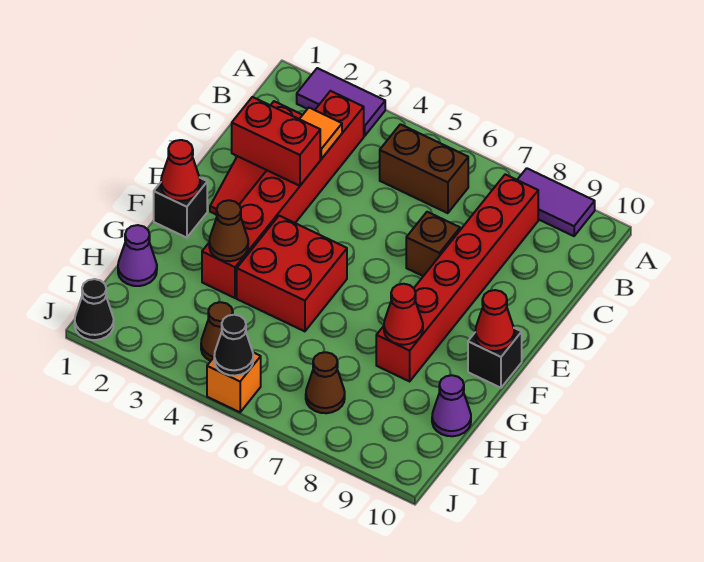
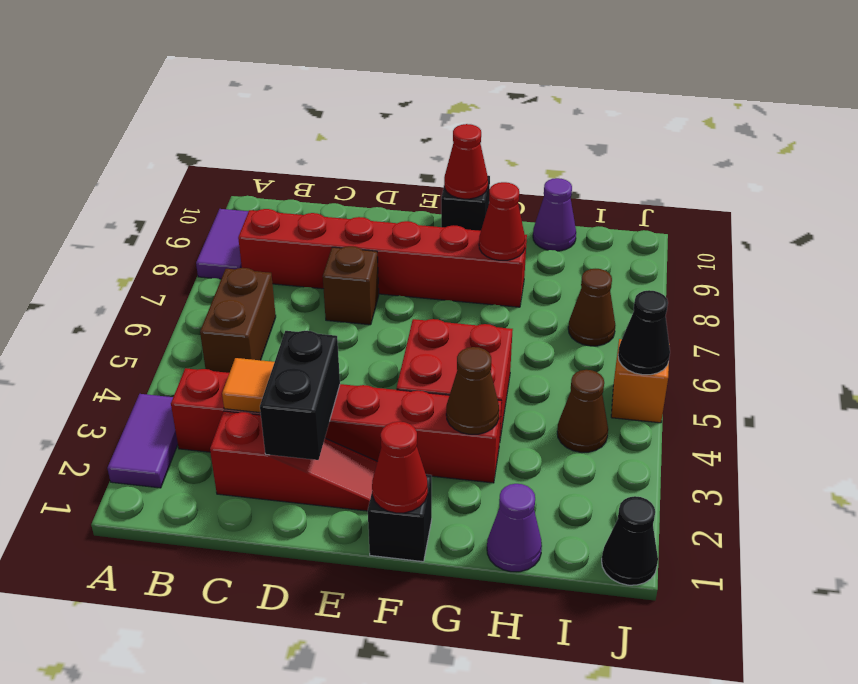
red 1x2 brick [232,97,320,186] -> black 1x2 brick [260,331,340,460]

